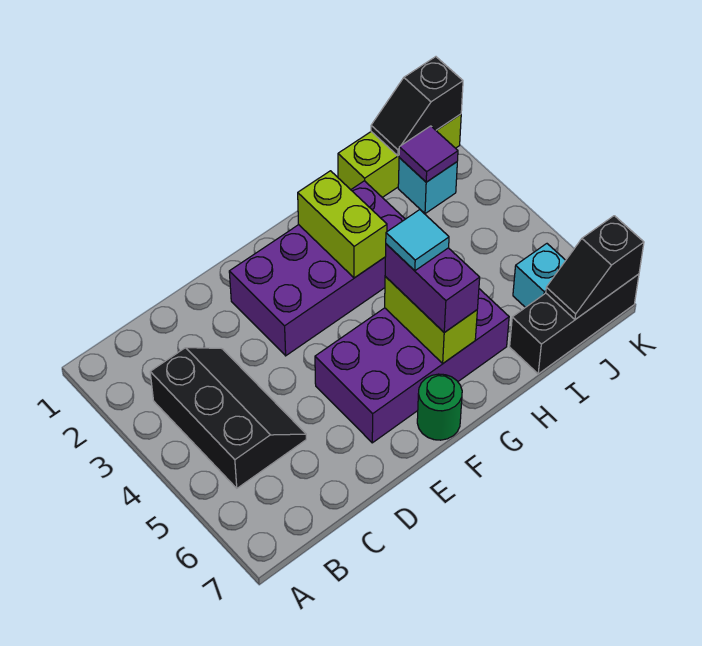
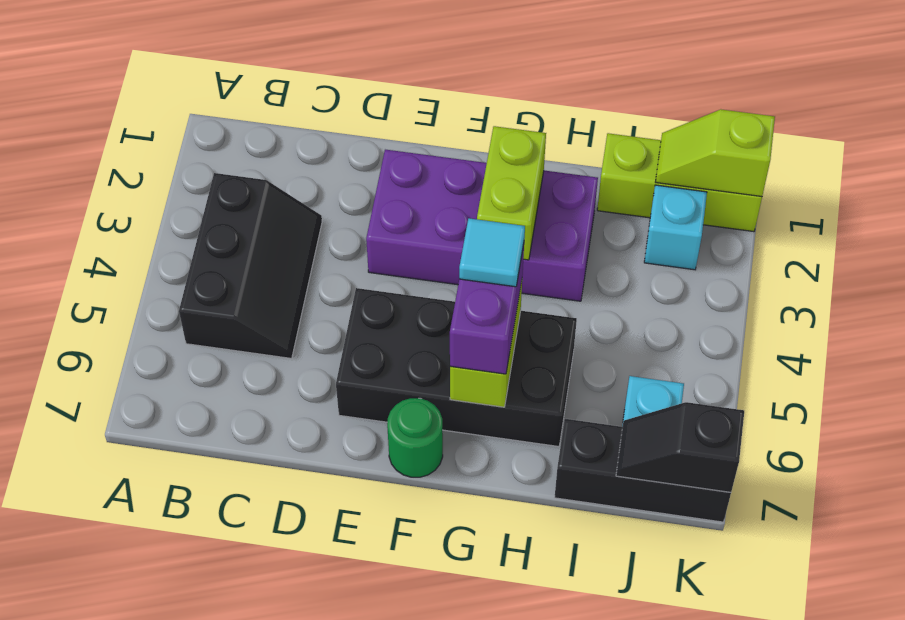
purple 2x4 brick [315,289,509,443] -> black 2x4 brick [336,288,577,447]
black 1x2 slope [371,57,463,156] -> lime 1x2 slope [656,110,775,197]
purple 1x1 tile [399,126,458,182] -> none

